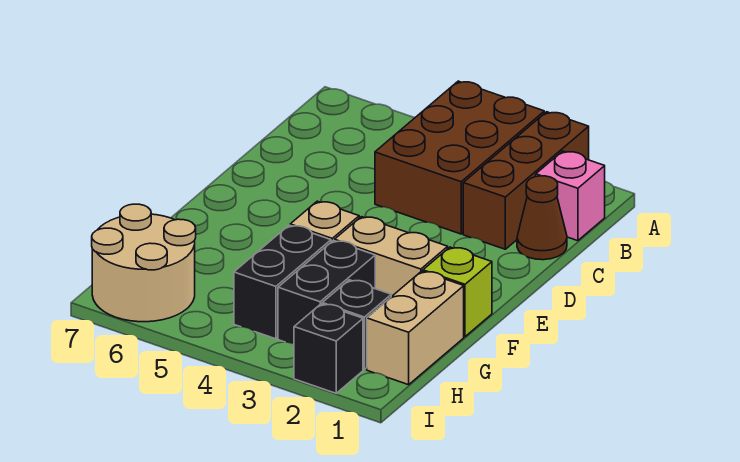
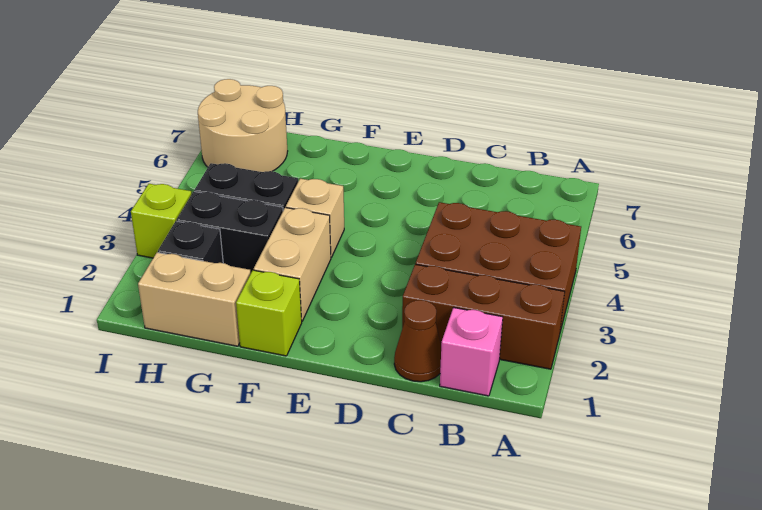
black 1x1 brick [294,304,363,393] -> none
none -> lime 1x1 brick [131,184,192,258]

